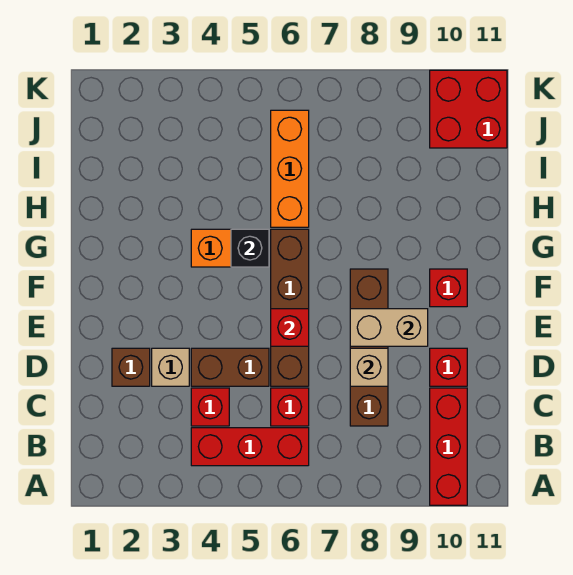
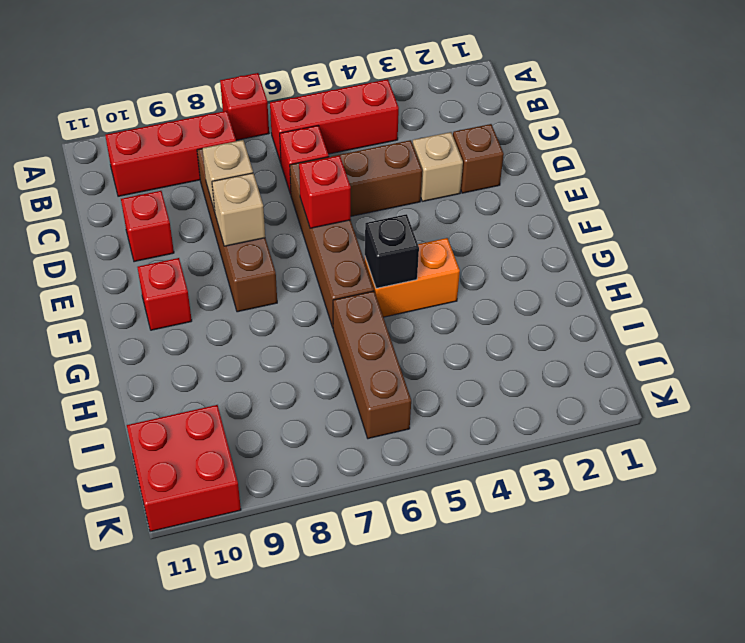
red 1x3 brick [430,388,467,505] -> red 1x3 brick turned to [105,111,236,196]
red 1x1 brick [191,388,229,426] -> red 1x1 brick moved to [220,73,269,140]
tan 1x2 brick [350,309,428,346] -> tan 1x1 brick [212,173,265,246]
orange 1x3 brick [271,110,309,227] -> brown 1x3 brick [333,291,411,439]

